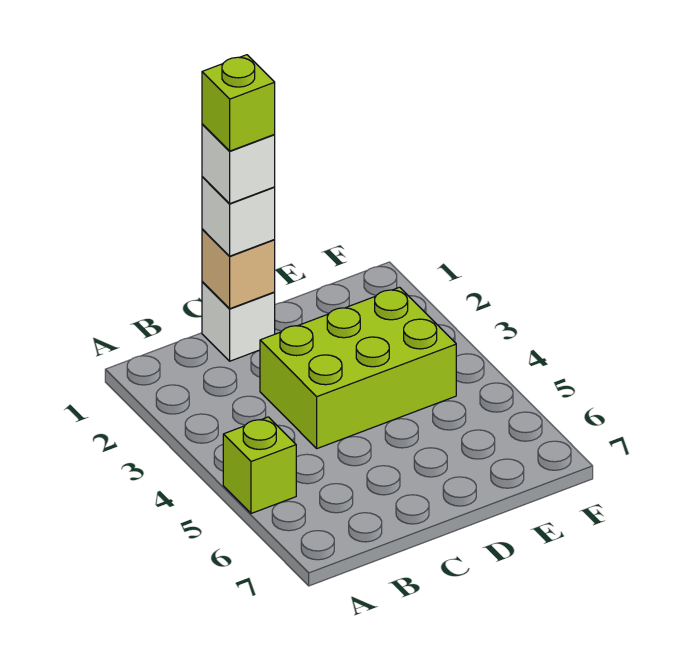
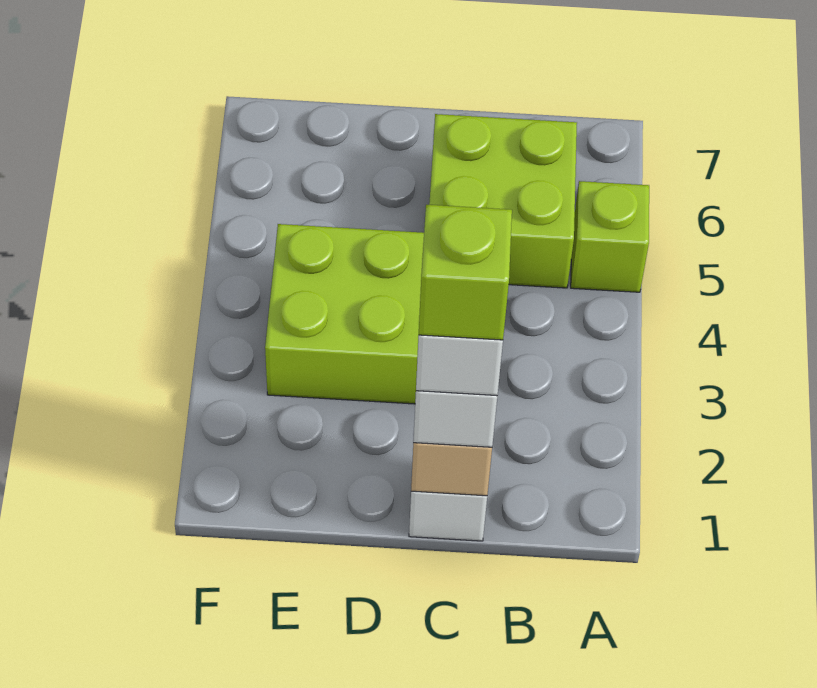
none -> lime 2x2 brick [429,114,577,288]

